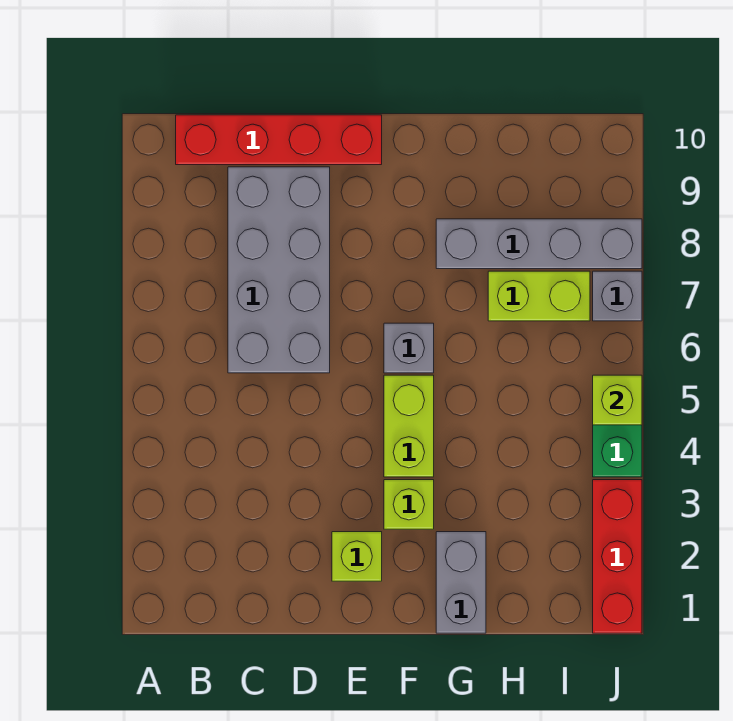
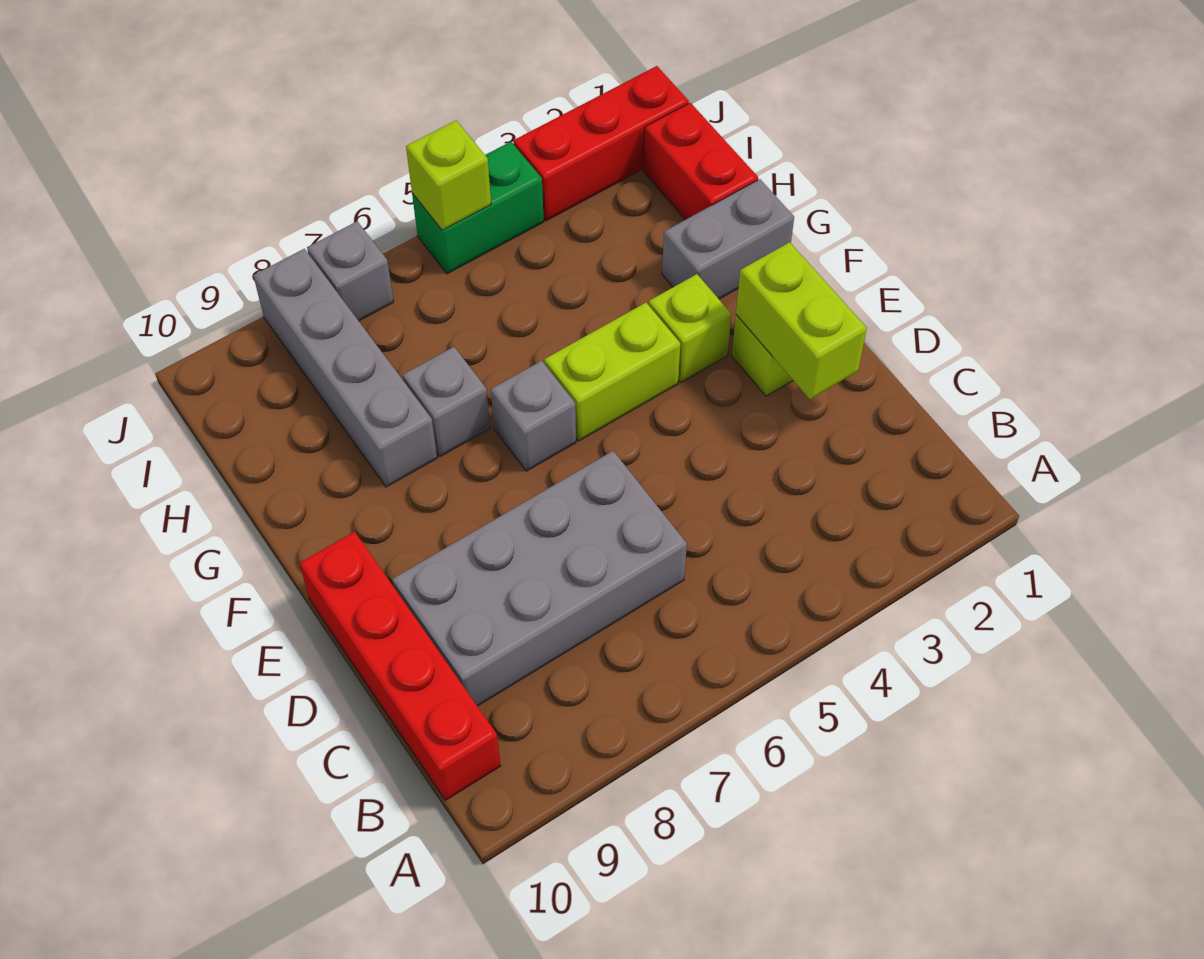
none -> grey 1x1 brick [403,347,490,457]
none -> red 1x2 brick [643,103,758,220]
lime 1x2 brick [488,271,590,321] -> lime 1x2 brick moved to [736,242,867,399]

